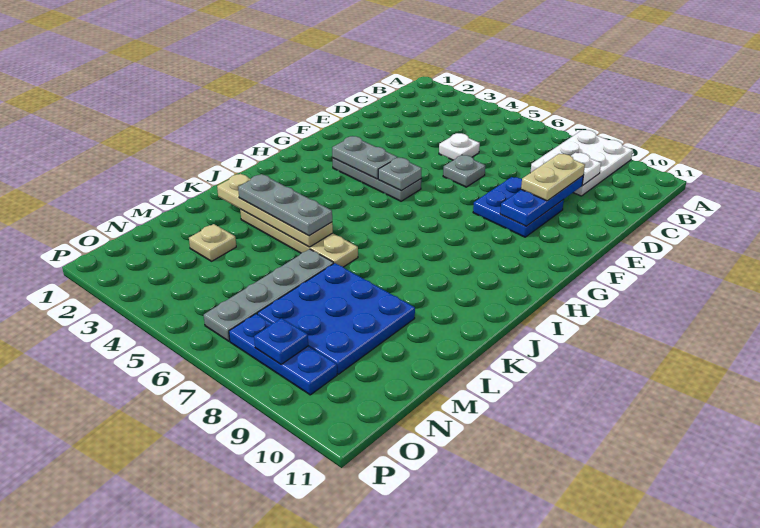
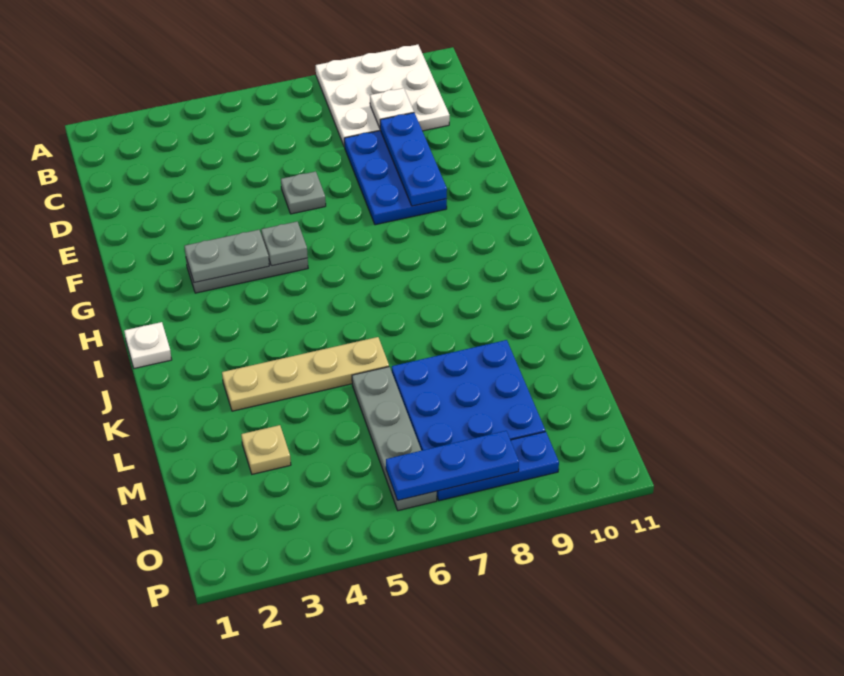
white 2x3 plate [530,130,633,196] -> white 3x3 plate [316,45,450,147]
white 1x1 plate [439,133,480,160] -> white 1x1 plate moved to [124,322,172,368]
tan 1x2 plate [521,154,585,201] -> none
blue 2x2 plate [473,177,564,237] -> blue 2x3 plate [344,131,447,225]
tan 1x4 plate [217,174,333,247] -> none
grey 1x3 plate [238,174,332,236] -> none
blue 1x1 plate [254,318,308,364] -> blue 1x3 plate [386,431,519,500]

